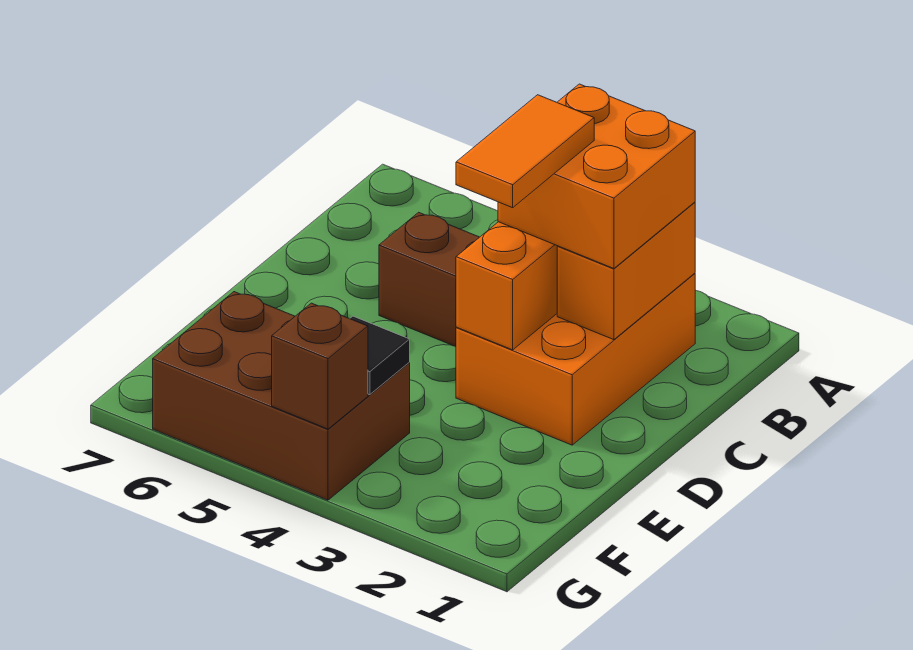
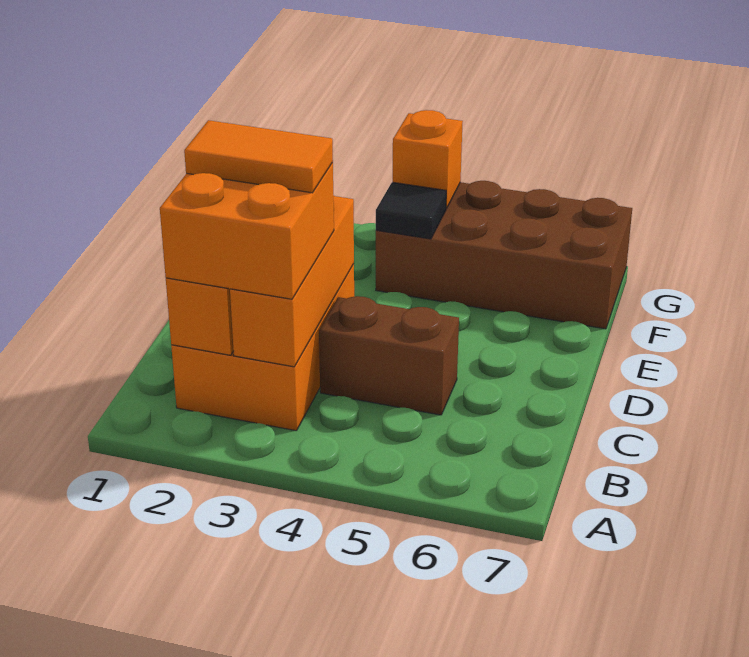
orange 1x2 tile [456,95,594,208] -> orange 1x2 tile turned to [184,120,333,193]
brown 2x3 brick [153,292,410,500] -> brown 2x4 brick [376,181,632,329]
brown 1x1 brick [272,303,368,429] -> orange 1x1 brick [393,110,463,209]

